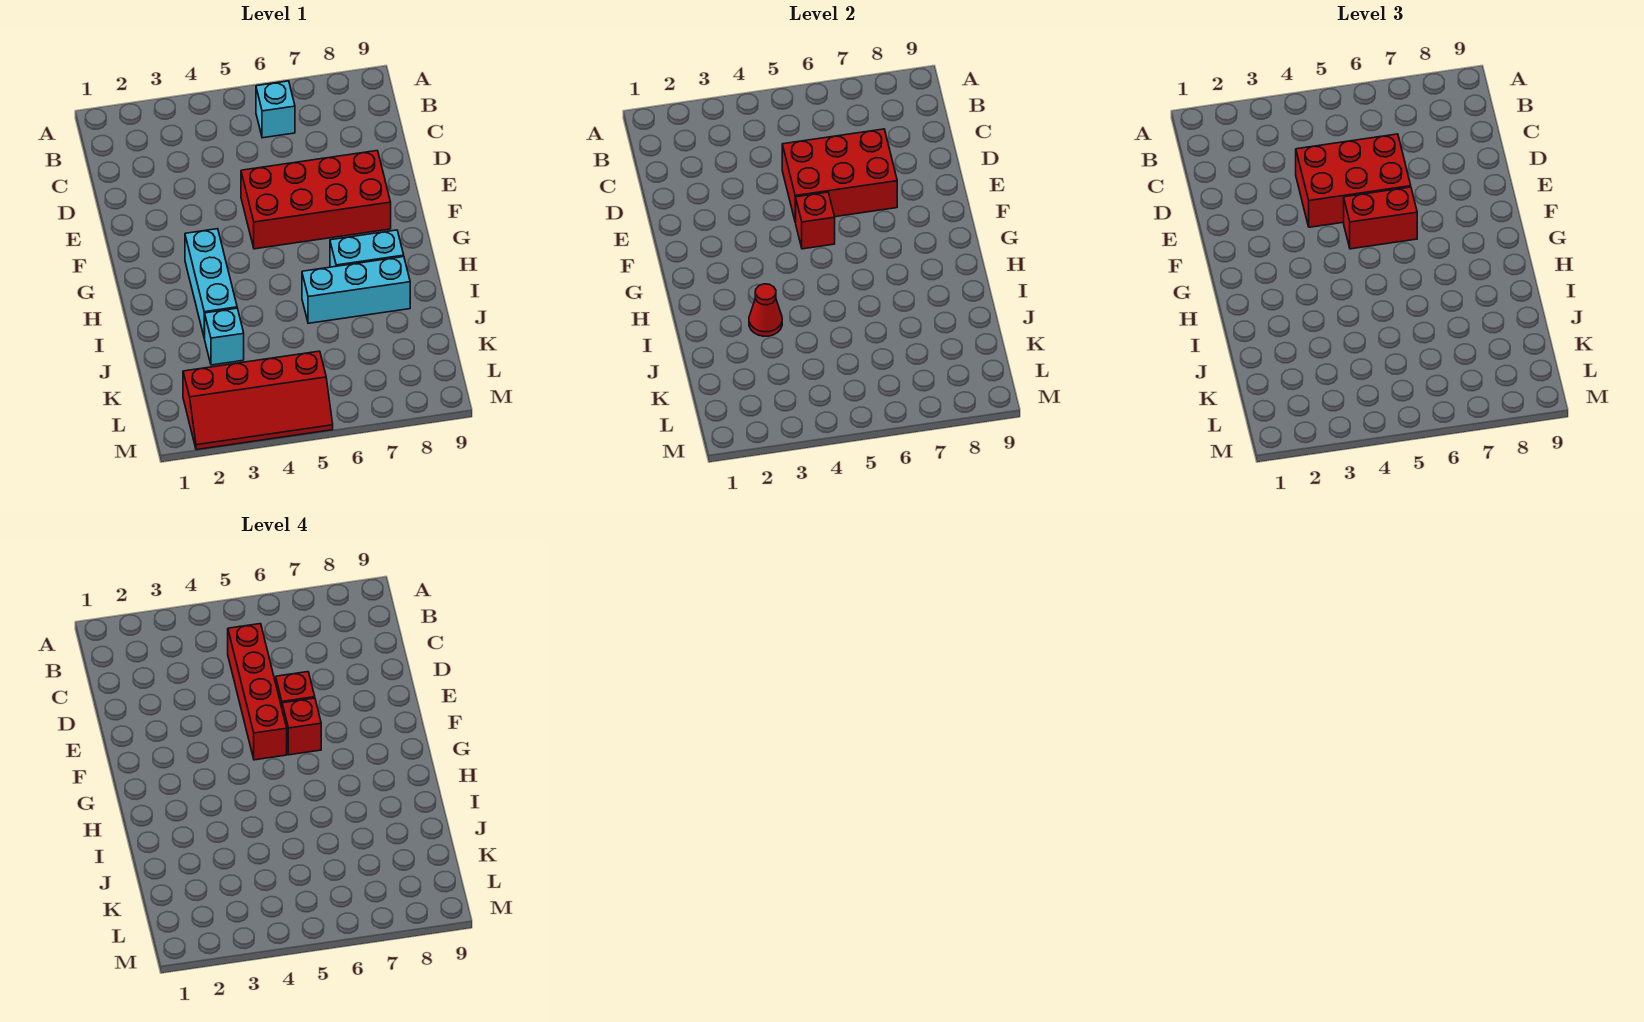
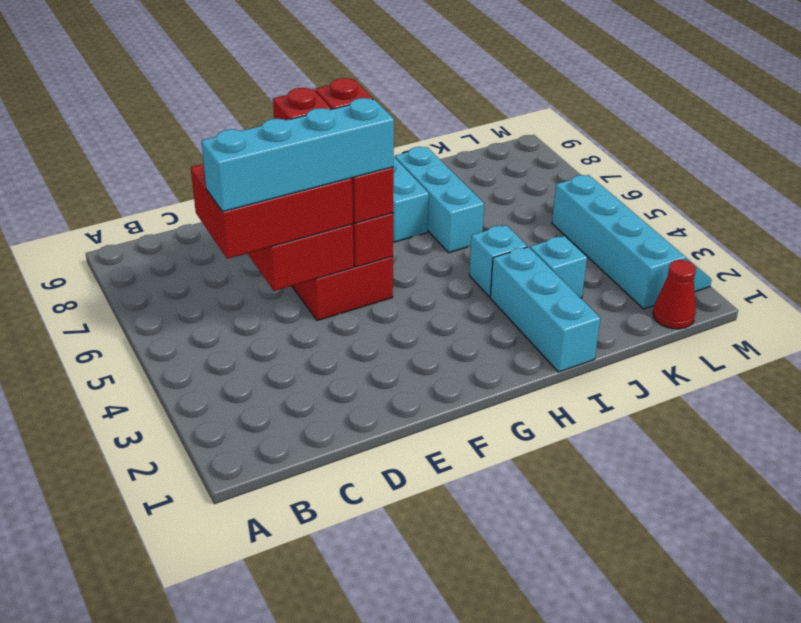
cyan 1x1 brick [256,81,295,138] -> cyan 1x1 brick moved to [469,225,527,297]
red 1x4 brick [228,624,287,760] -> cyan 1x4 brick [201,98,394,212]
red 2x3 brick [1296,134,1411,227] -> red 2x3 brick turned to [191,164,353,259]
cyan 1x3 brick [185,229,237,338] -> cyan 1x3 brick turned to [490,247,600,372]
red 1x1 cone [749,284,782,336] -> red 1x1 cone moved to [653,260,696,329]
red 2x4 slope [183,351,333,450] -> cyan 2x4 slope [552,175,712,309]

